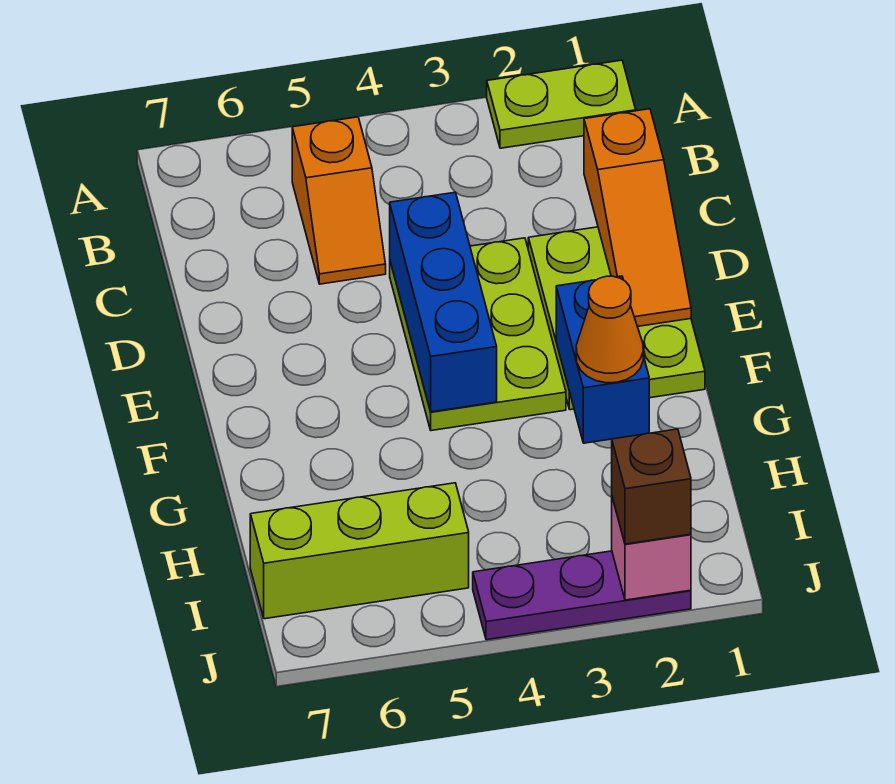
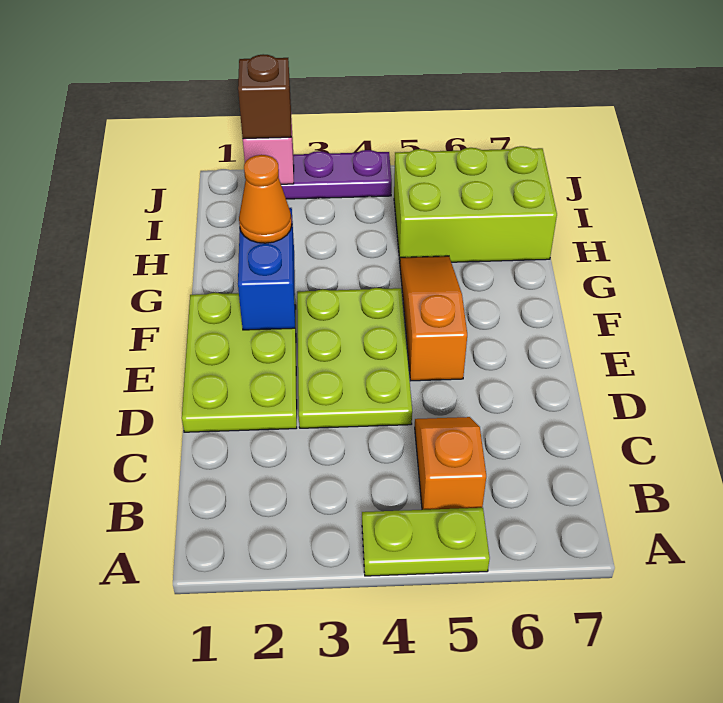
lime 1x2 plate [487,60,636,148] -> lime 1x2 plate moved to [362,508,490,576]
orange 1x3 slope [584,109,691,326] -> orange 1x3 slope moved to [400,256,467,381]
blue 1x3 brick [390,192,497,412] -> none
lime 1x3 brick [250,483,469,619] -> lime 2x3 brick [394,146,557,262]

